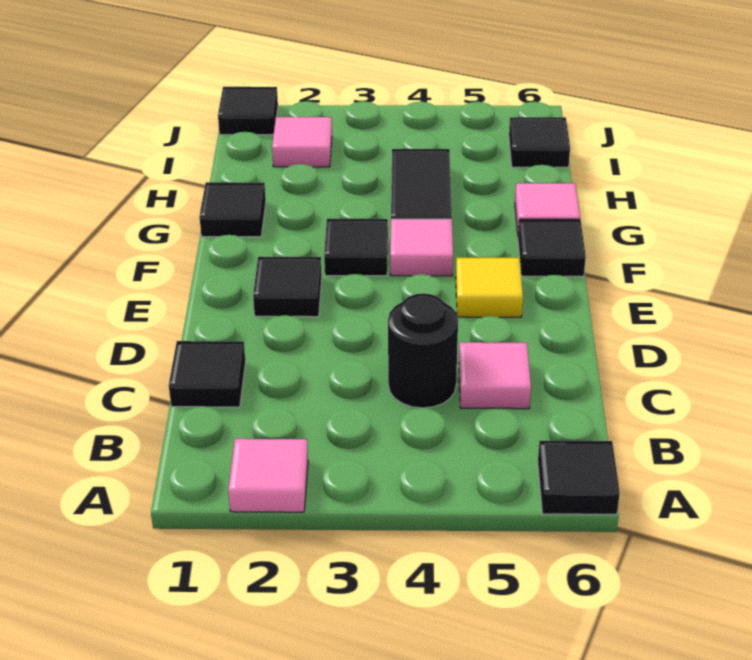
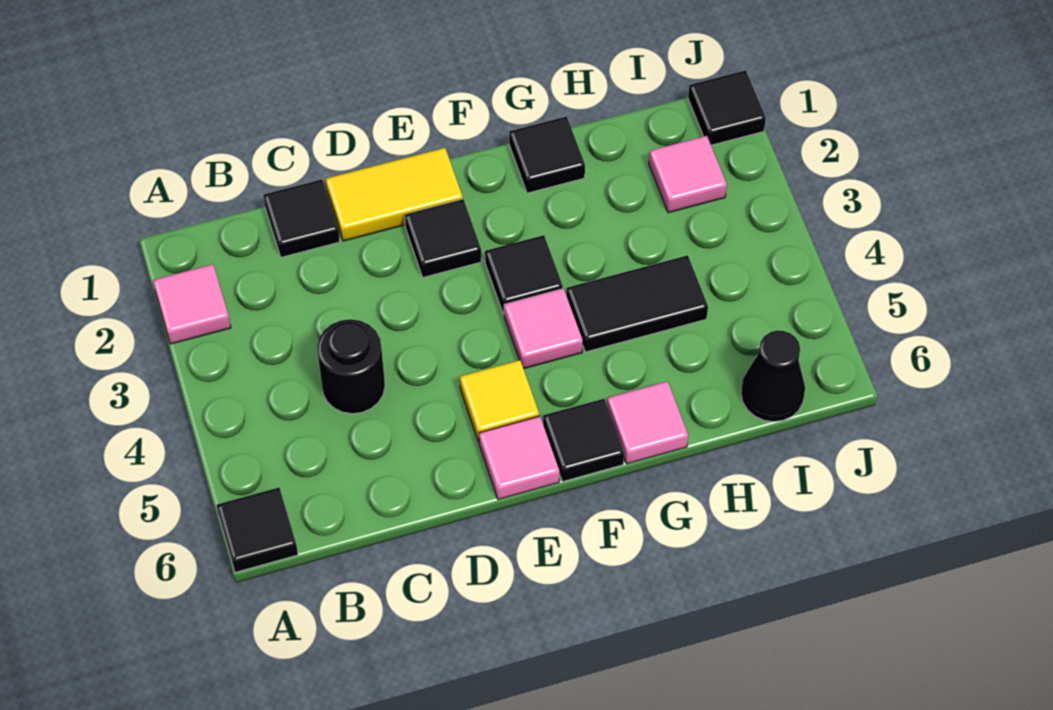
pink 1x1 tile [459,342,531,409] -> pink 1x1 tile moved to [479,416,560,499]
none -> yellow 1x2 tile [325,148,463,241]
black 1x1 tile [509,117,570,167] -> black 1x1 cone [741,331,805,422]

